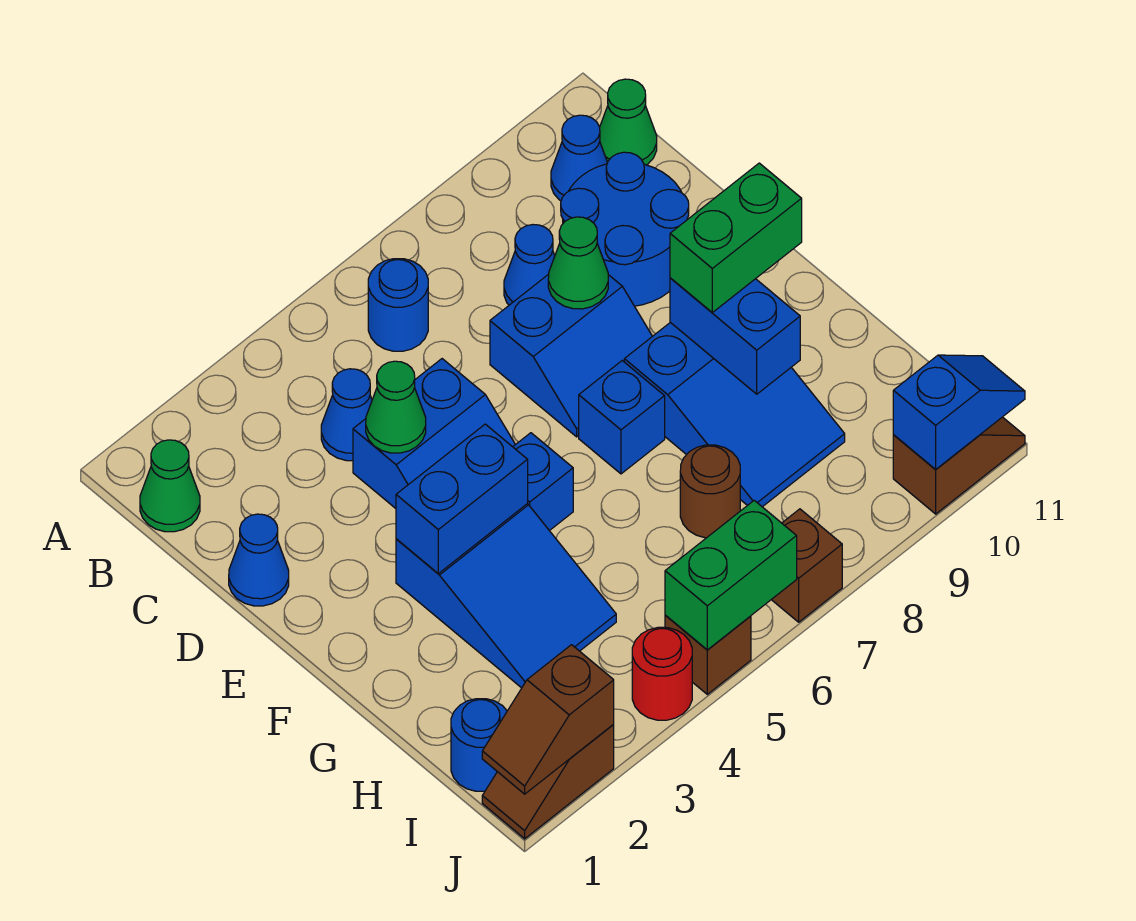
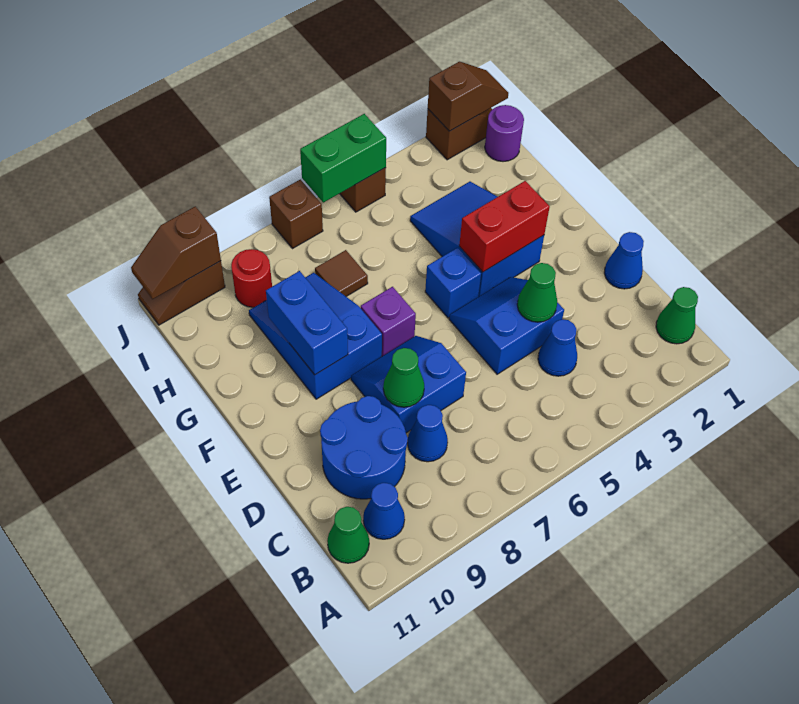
blue 1x1 round brick [368,259,428,351] -> none
blue 1x2 brick [396,424,528,574] -> red 1x2 brick [459,181,550,272]
blue 1x1 brick [579,361,665,474] -> purple 1x1 brick [361,287,416,356]
green 1x2 brick [670,163,802,312] -> none
brown 1x1 round brick [680,445,740,538] -> brown 1x1 tile [315,250,368,296]
blue 1x1 round brick [451,699,507,791] -> purple 1x1 round brick [485,105,524,161]
red 1x1 round brick [632,627,692,720] -> red 1x1 round brick moved to [231,249,272,307]
blue 1x2 slope [893,355,1025,470] -> brown 1x2 slope [131,206,221,299]

